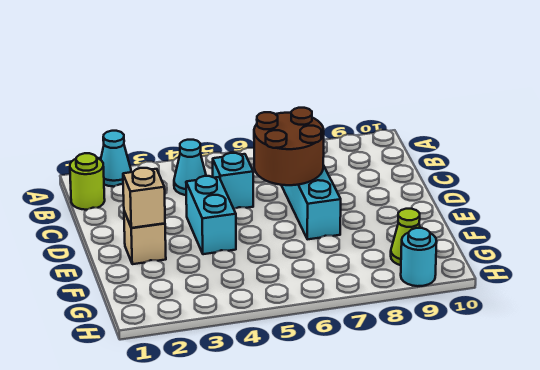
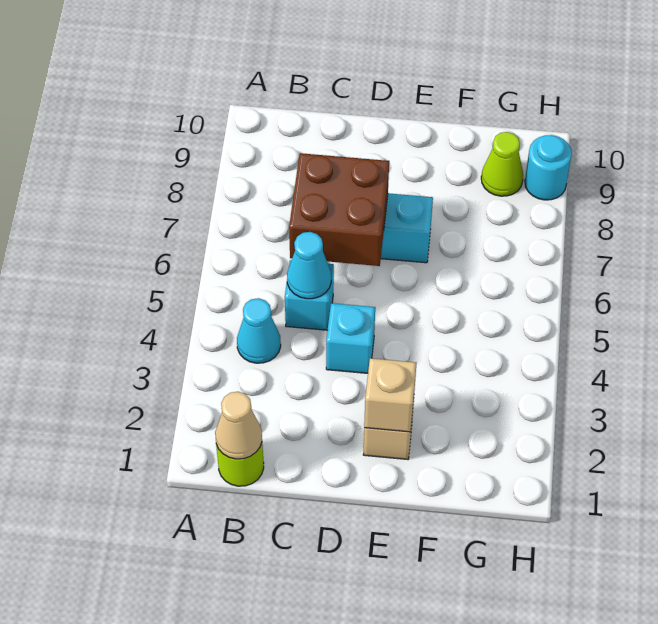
cyan 1x1 cone [101,131,131,187] -> cyan 1x1 cone moved to [287,232,331,299]
none -> tan 1x1 cone [215,392,262,459]
brown 2x2 round brick [254,108,324,185] -> brown 2x2 brick [289,153,389,266]
cyan 1x2 brick [186,176,236,254] -> cyan 1x1 brick [326,303,375,373]

